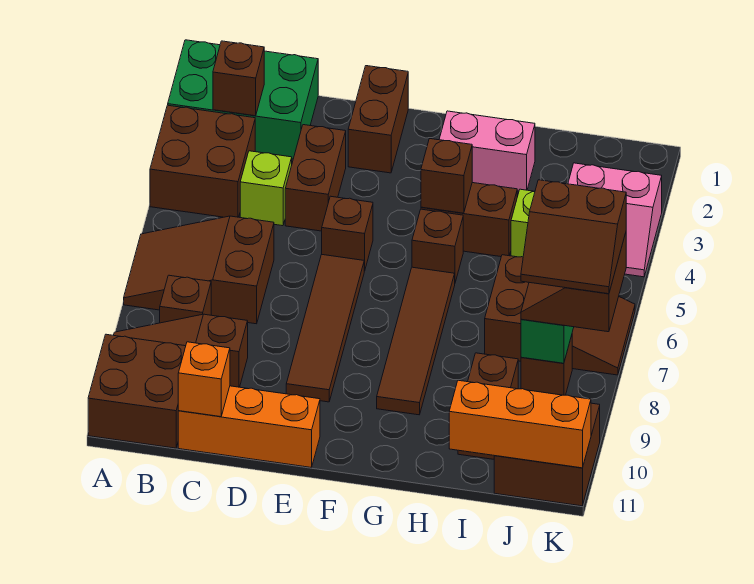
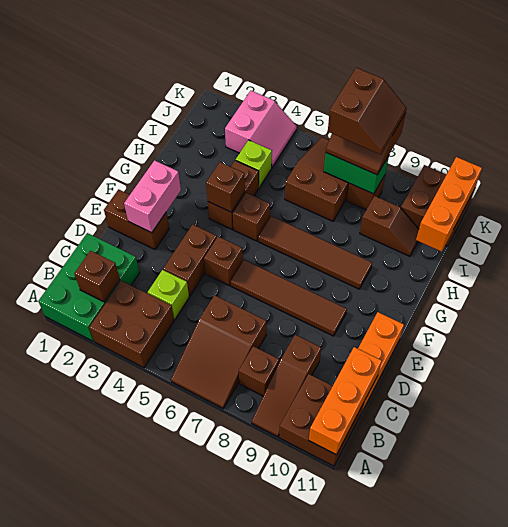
orange 1x1 brick [178,342,230,417] -> orange 1x3 brick [309,347,382,455]
brown 1x2 brick [285,125,346,231] -> brown 1x2 brick turned to [163,224,217,296]
pink 1x2 brick [439,111,535,191] -> pink 1x2 brick moved to [124,160,181,233]

